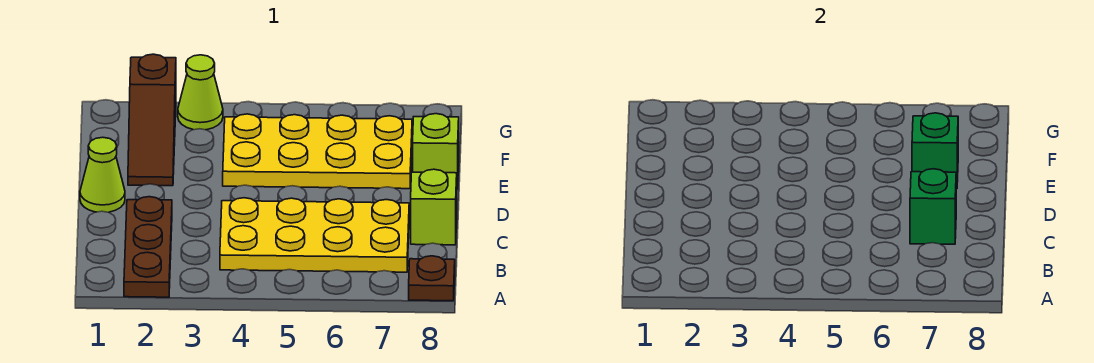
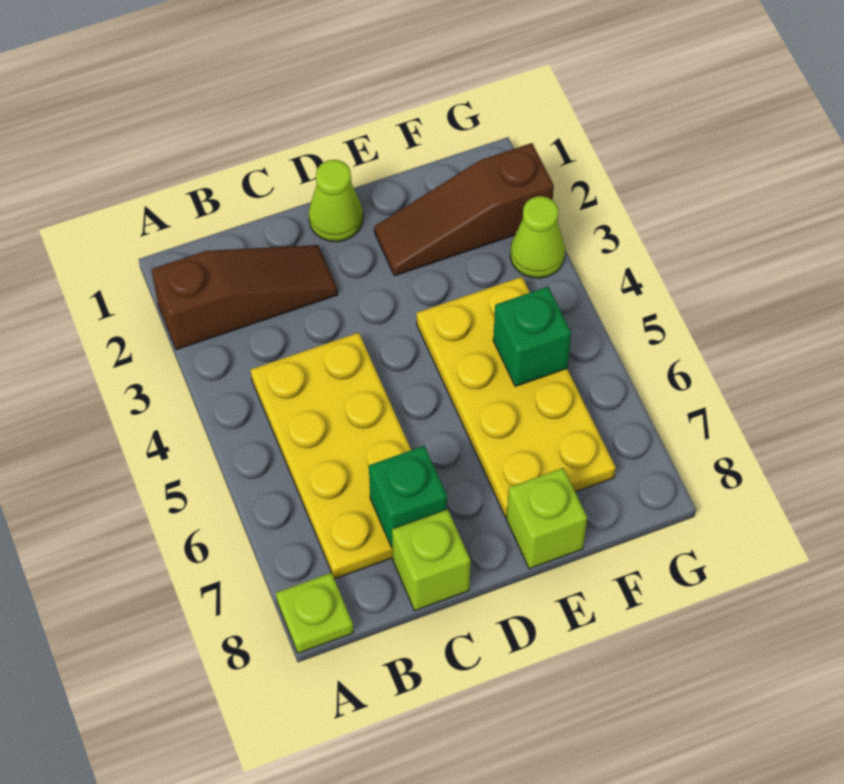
brown 1x3 plate [124,197,172,297] -> brown 1x3 slope [151,245,338,350]
brown 1x1 plate [409,256,455,301] -> lime 1x1 plate [276,573,353,653]
green 1x1 brick [912,113,958,189] -> green 1x1 brick moved to [493,287,571,387]

